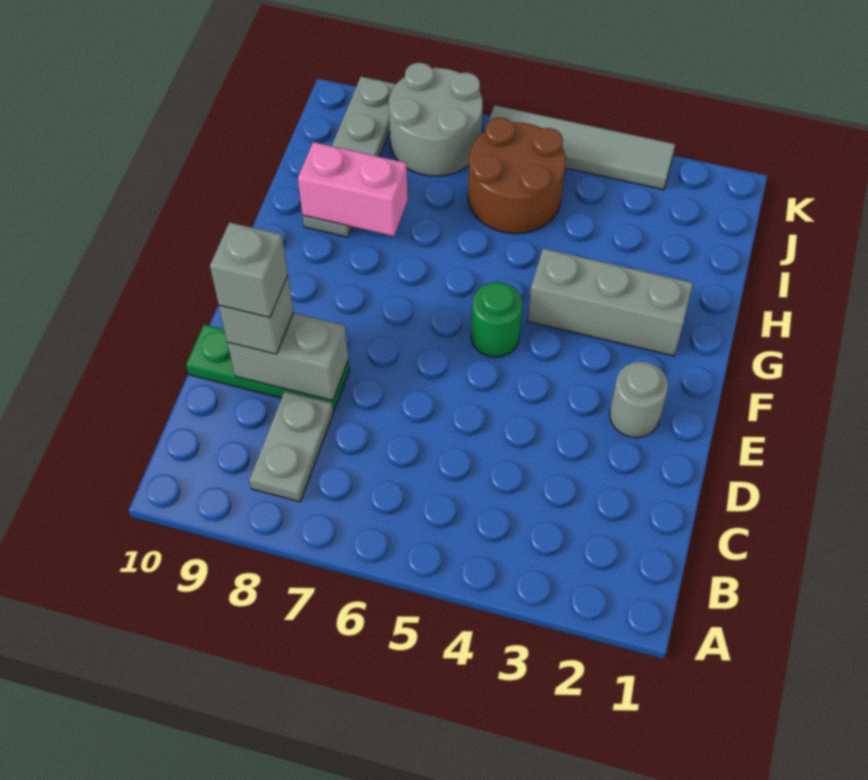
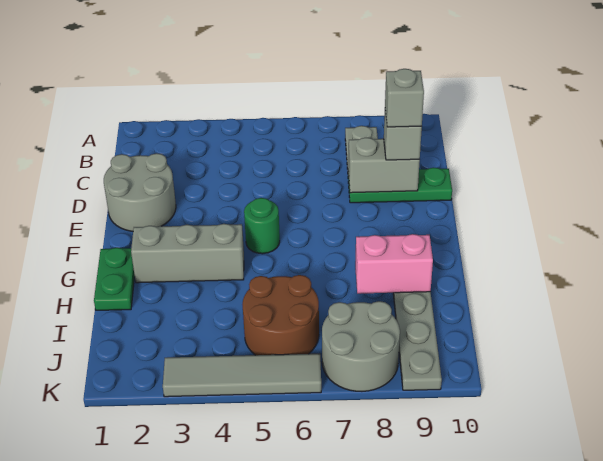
grey 1x1 round brick [610,361,668,438] -> grey 2x2 round brick [104,153,176,231]
none -> green 1x2 plate [94,248,135,310]

